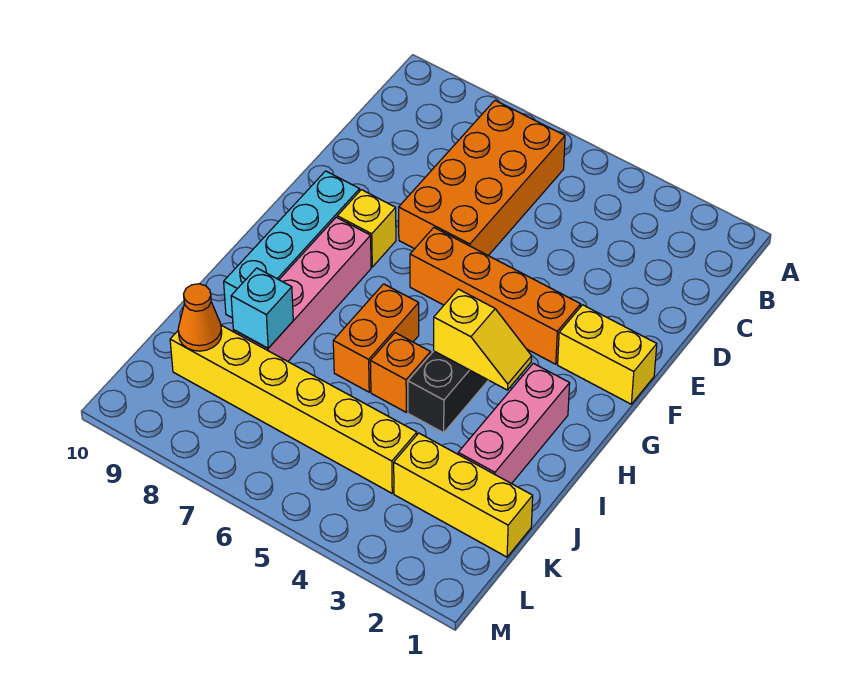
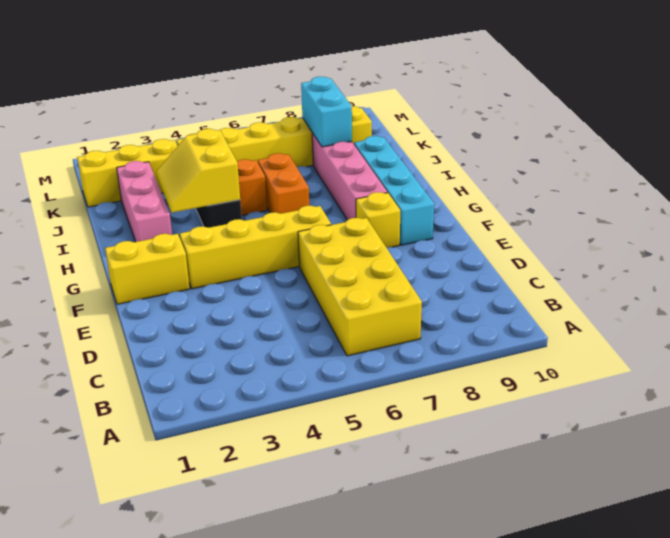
orange 2x4 brick [399,101,565,256] -> yellow 2x4 brick [298,218,422,356]
orange 1x4 brick [410,228,581,364] -> yellow 1x4 brick [180,206,331,289]
yellow 1x2 slope [434,289,532,390] -> yellow 2x2 slope [156,129,240,213]
cyan 1x1 brick [231,268,293,348] -> cyan 1x2 brick [301,77,352,147]
orange 1x1 cone [178,284,222,351] -> none

